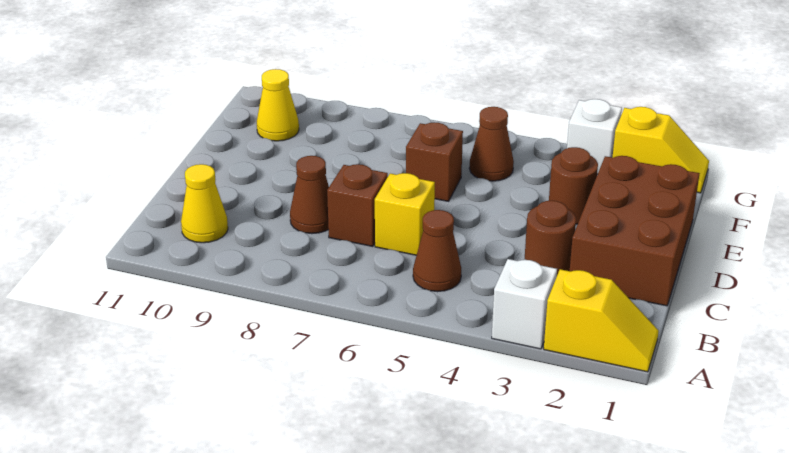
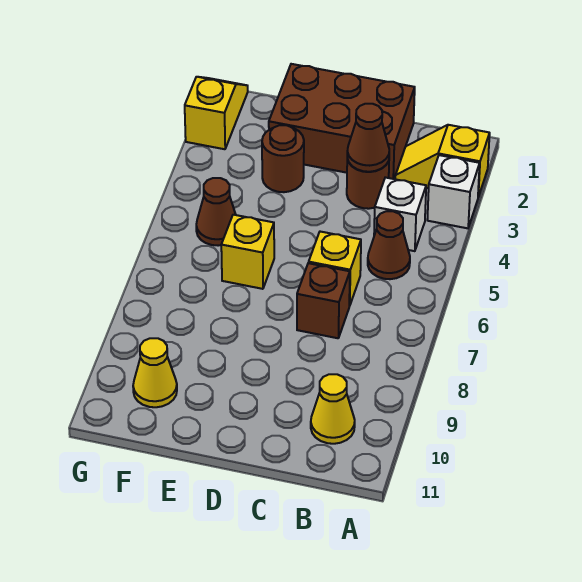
yellow 1x2 slope [544,269,659,372] -> yellow 1x2 slope turned to [395,125,490,197]
brown 1x1 cone [290,156,329,234] -> brown 1x1 cone moved to [347,104,389,172]
brown 1x1 brick [406,122,463,201] -> yellow 1x1 brick [221,215,274,289]
white 1x1 brick [567,99,622,174] -> white 1x1 brick moved to [374,177,426,251]

